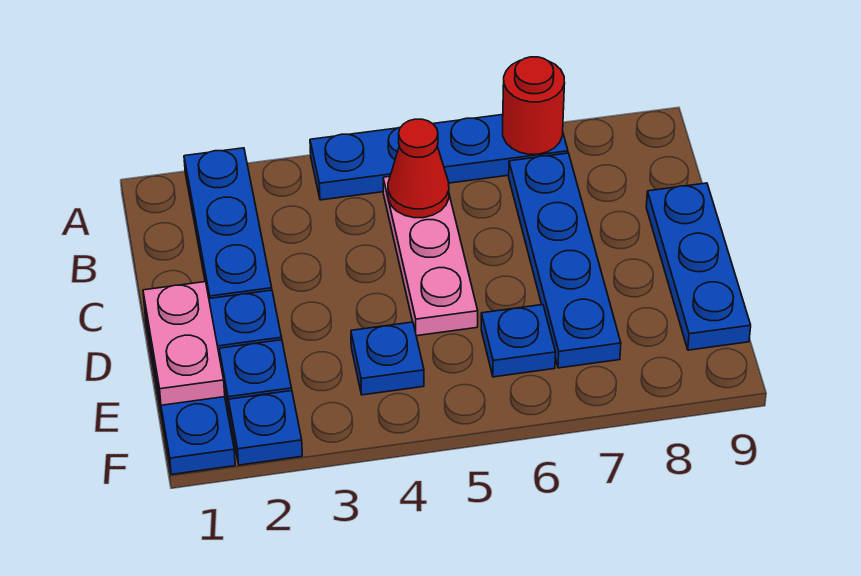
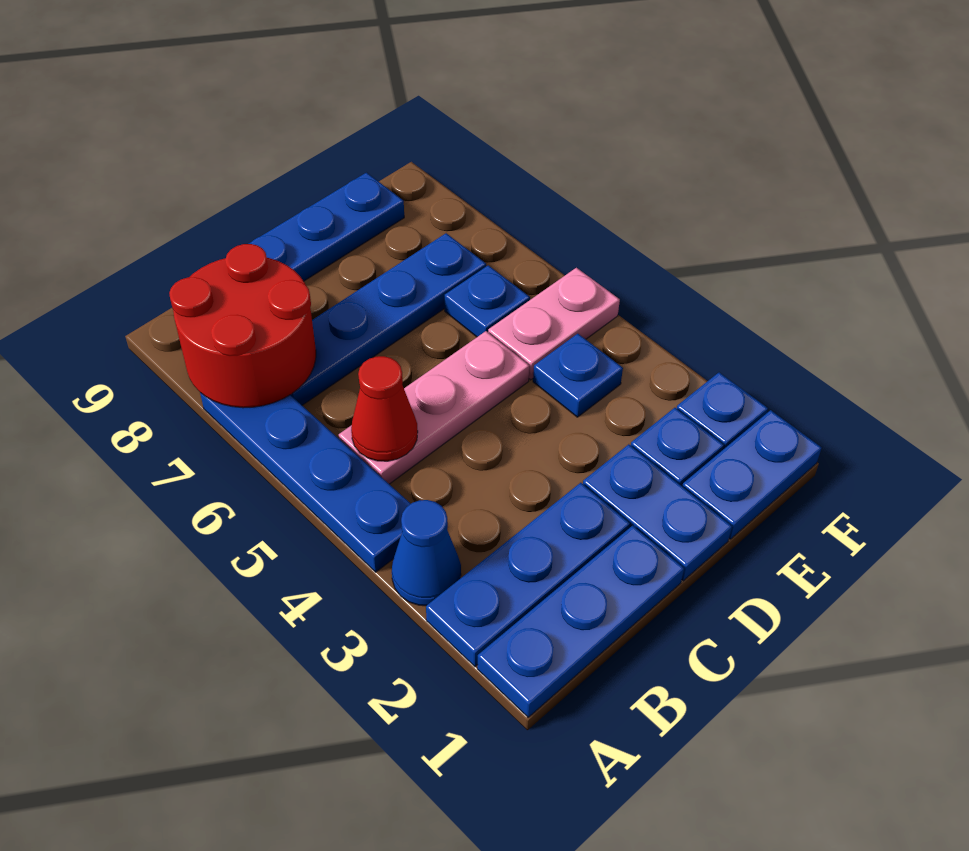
none -> blue 1x3 plate [477,526,684,717]
none -> blue 1x1 cone [392,500,461,606]
red 1x1 round brick [503,57,565,154] -> red 2x2 round brick [169,244,316,408]
pink 1x2 plate [143,282,225,405] -> pink 1x2 plate moved to [488,268,620,380]

